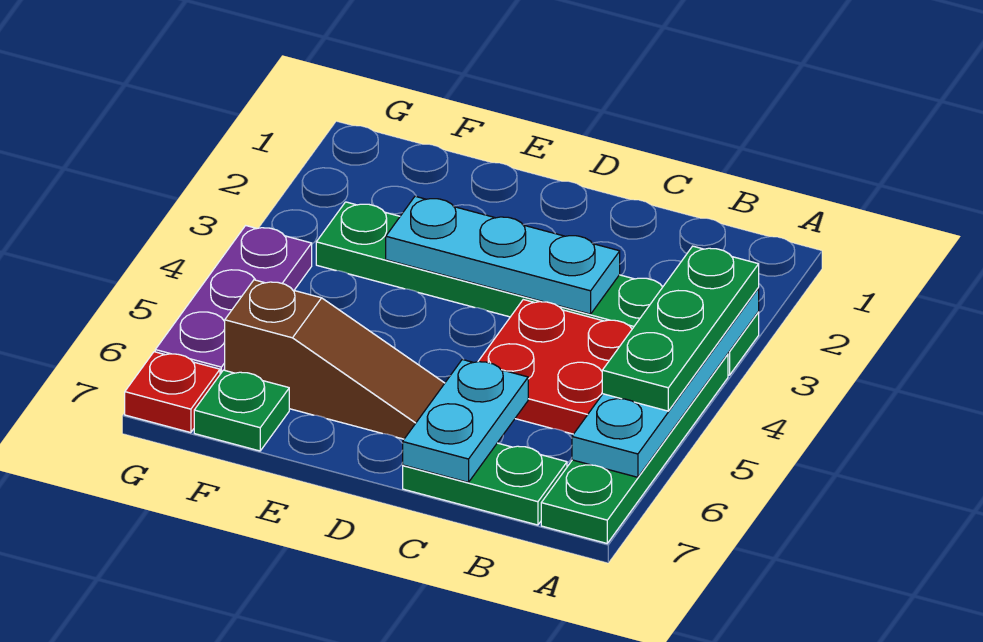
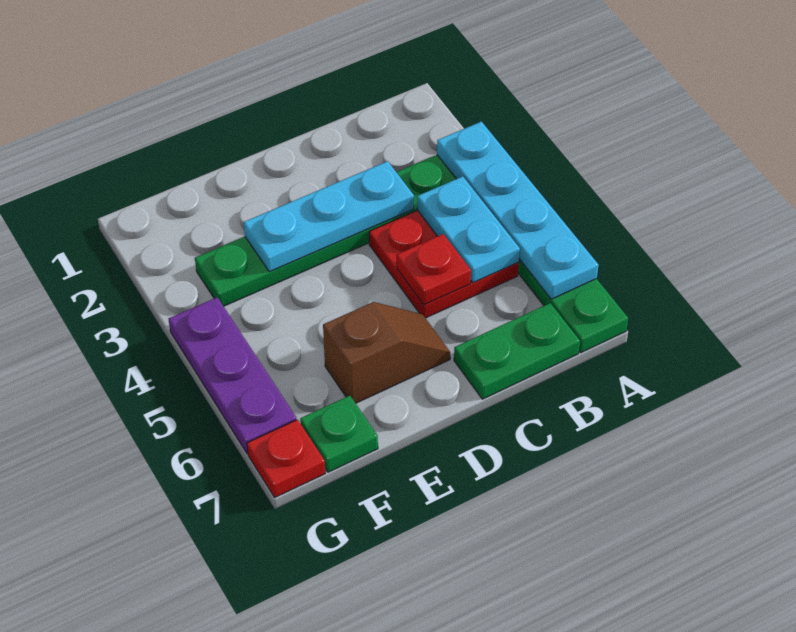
green 1x3 plate [602,246,759,411] -> none
none -> red 1x1 plate [397,234,471,305]
cyan 1x2 plate [403,360,528,482] -> cyan 1x2 plate moved to [417,176,520,283]
brown 1x3 slope [225,280,445,439] -> brown 1x2 slope [323,302,450,403]

